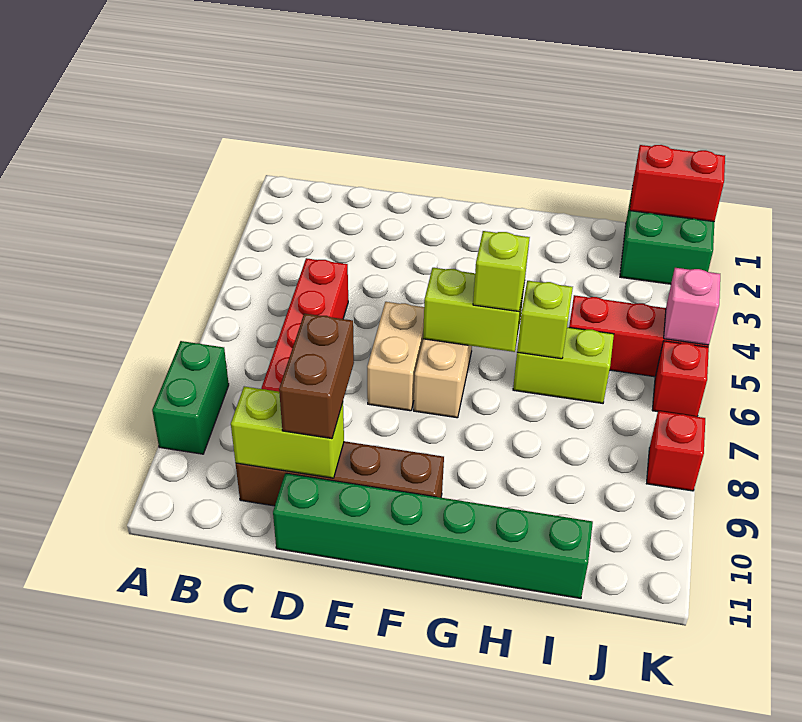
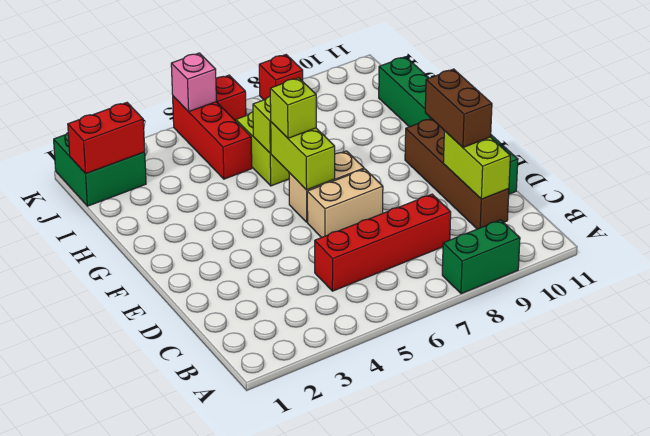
brown 1x2 brick [279,314,354,439] -> brown 1x2 brick turned to [425,69,492,147]
red 1x2 brick [630,145,725,222] -> red 1x2 brick turned to [68,103,145,174]

